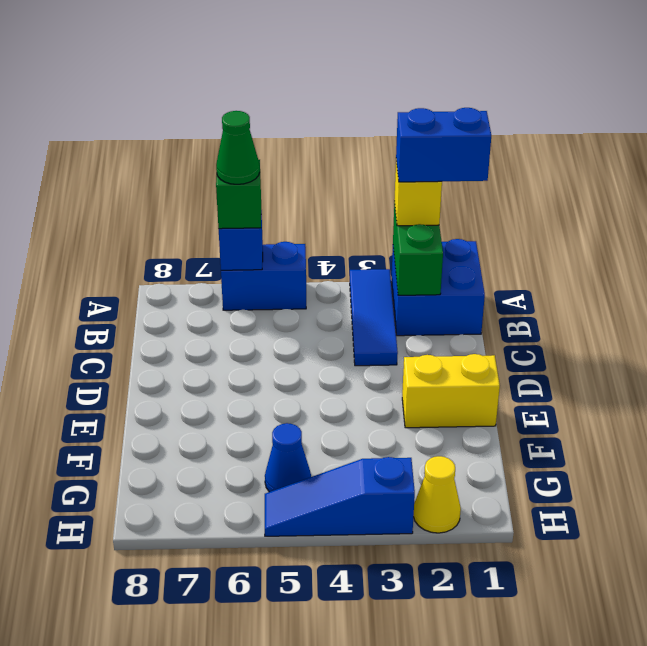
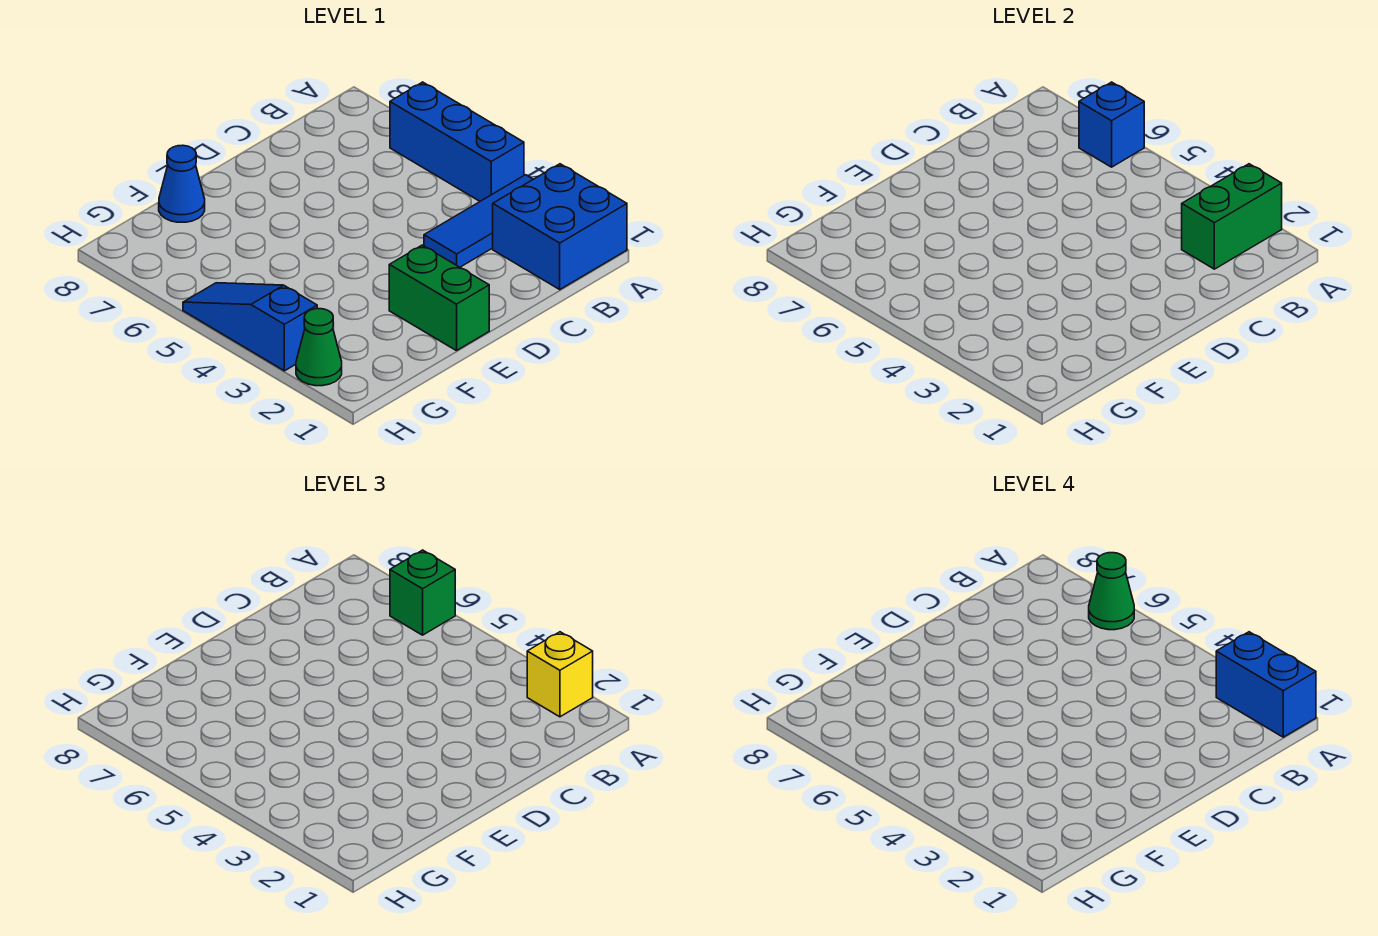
blue 1x2 brick [221,242,306,310] -> blue 1x3 brick [390,82,524,201]
yellow 1x2 brick [402,354,500,428] -> green 1x2 brick [389,245,489,351]
blue 1x1 cone [265,423,311,492] -> blue 1x1 cone moved to [159,145,205,222]
yellow 1x1 cone [413,456,461,533] -> green 1x1 cone [296,309,342,386]

